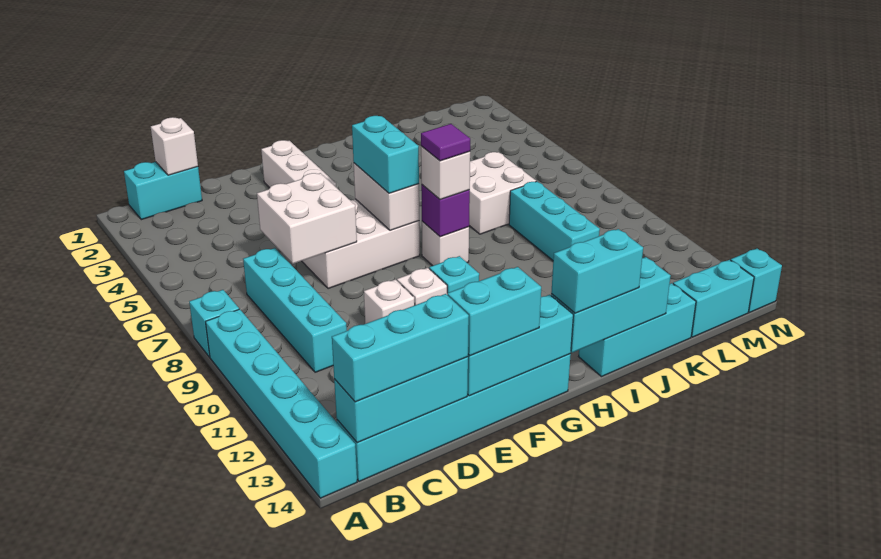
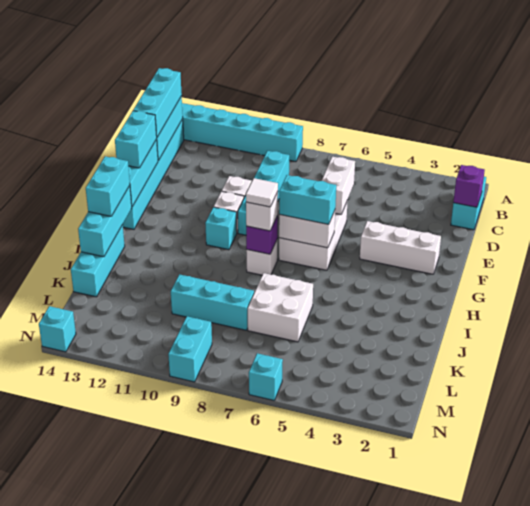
cyan 1x1 brick [189,290,239,357] -> cyan 1x1 brick moved to [249,353,283,400]
white 1x1 brick [151,117,198,175] -> purple 1x1 brick [453,165,485,207]
cyan 1x4 brick [243,248,347,372] -> cyan 1x4 brick turned to [238,151,289,235]
white 2x2 brick [257,173,357,264] -> white 1x2 brick [322,157,355,214]
purple 1x1 tile [421,124,470,161] -> white 1x1 tile [246,178,278,207]
cyan 1x2 brick [673,260,754,337] -> cyan 1x2 brick moved to [168,316,212,382]

